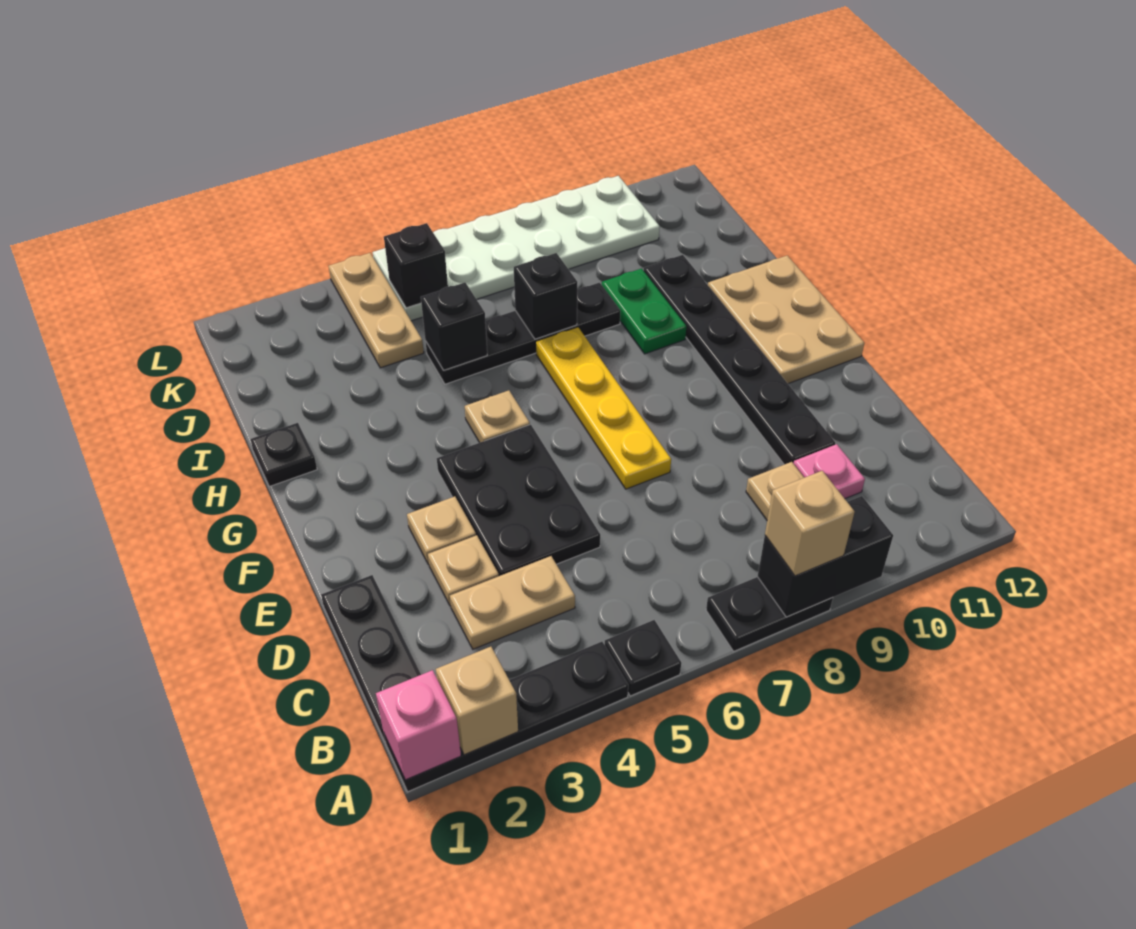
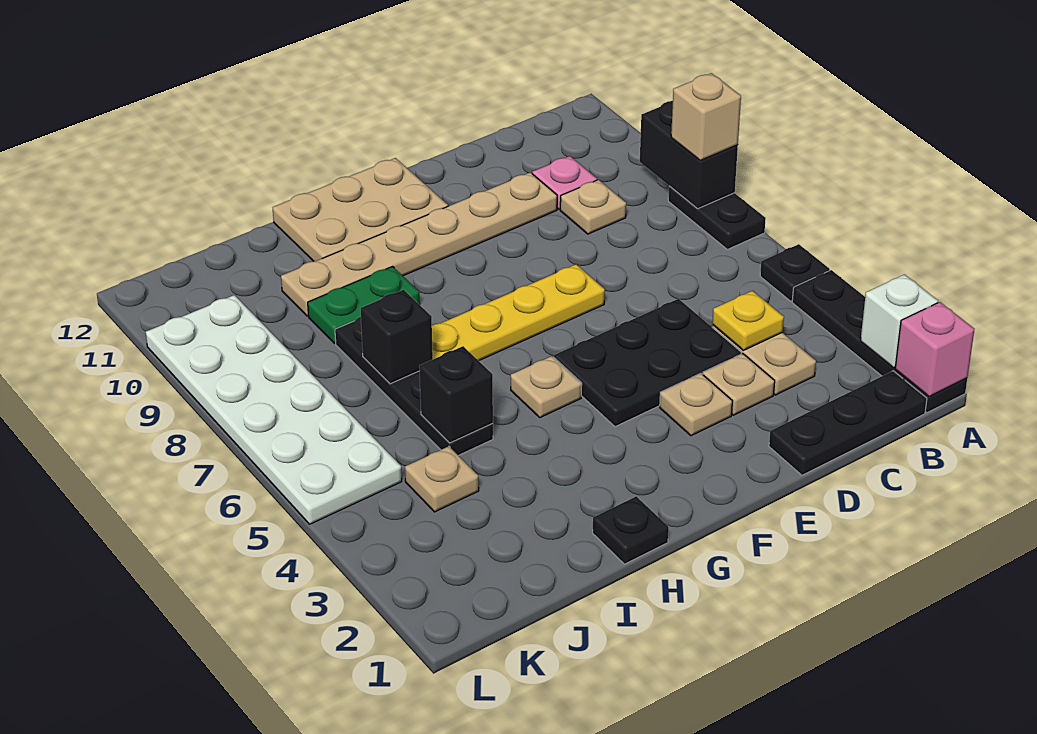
tan 1x1 brick [436,647,518,755] -> white 1x1 brick [861,274,938,368]
none -> yellow 1x1 plate [712,291,784,350]
black 1x6 plate [644,255,835,465] -> tan 1x6 plate [281,172,557,316]
tan 1x3 plate [329,253,424,368] -> tan 1x1 plate [405,446,479,512]
black 1x1 brick [384,223,448,308] -> none

